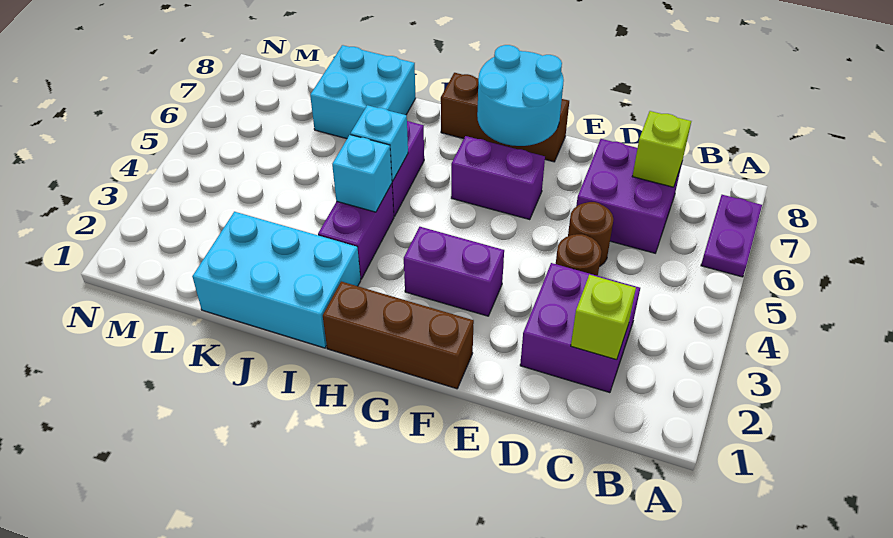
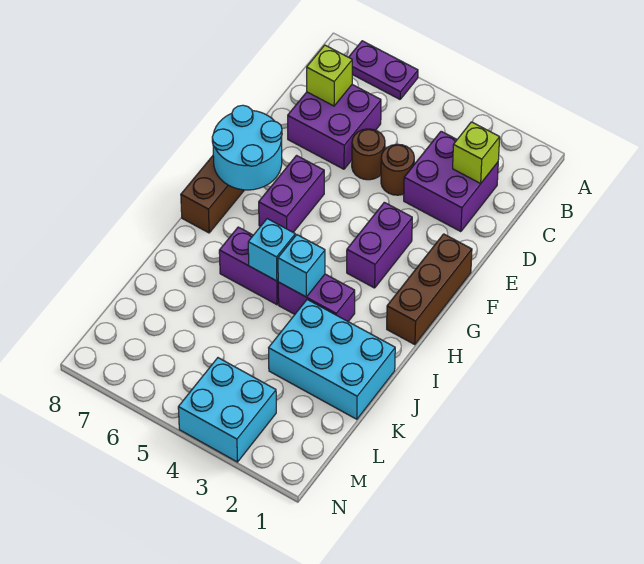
cyan 2x3 brick [192,212,361,348] -> cyan 2x3 brick turned to [269,300,395,419]
cyan 2x2 brick [310,45,416,139] -> cyan 2x2 brick moved to [178,358,276,462]

